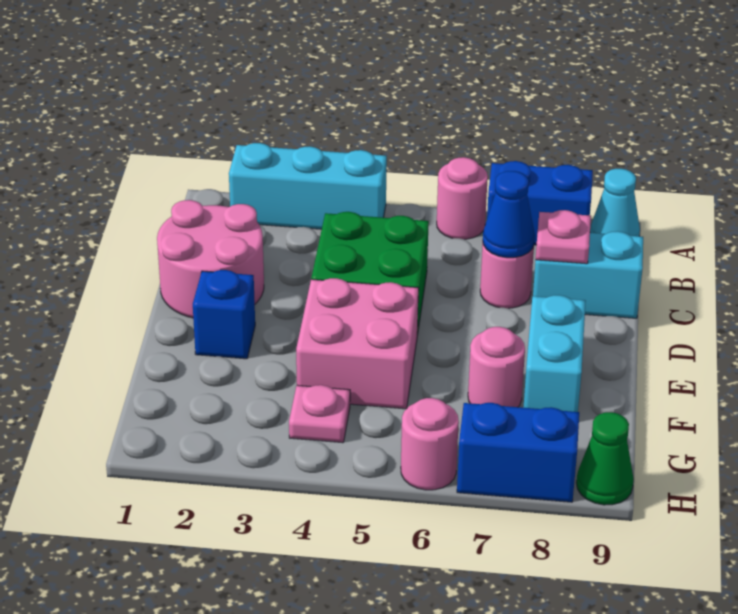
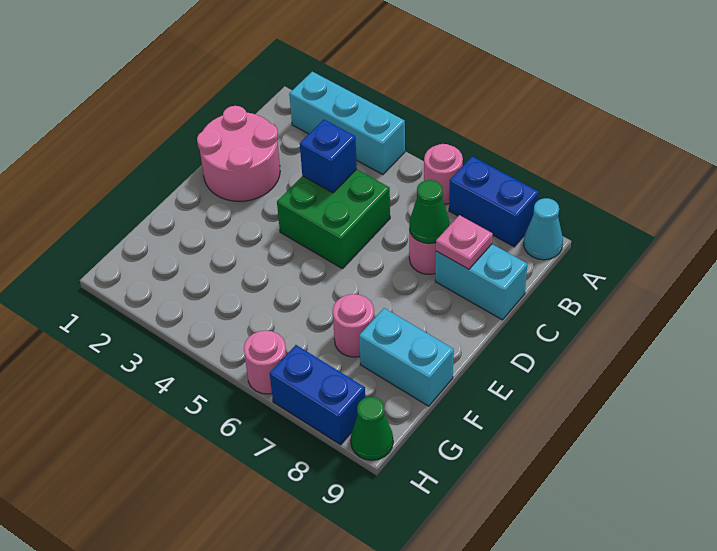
blue 1x1 cone [483,171,535,258] -> green 1x1 cone [409,180,450,244]
blue 1x1 brick [193,270,255,359] -> blue 1x1 brick moved to [300,120,357,193]
pink 2x2 brick [296,278,419,409] -> none
cyan 1x2 brick [523,295,586,412] -> cyan 1x2 brick turned to [359,308,454,406]
pink 1x1 plate [289,385,350,443] -> none

